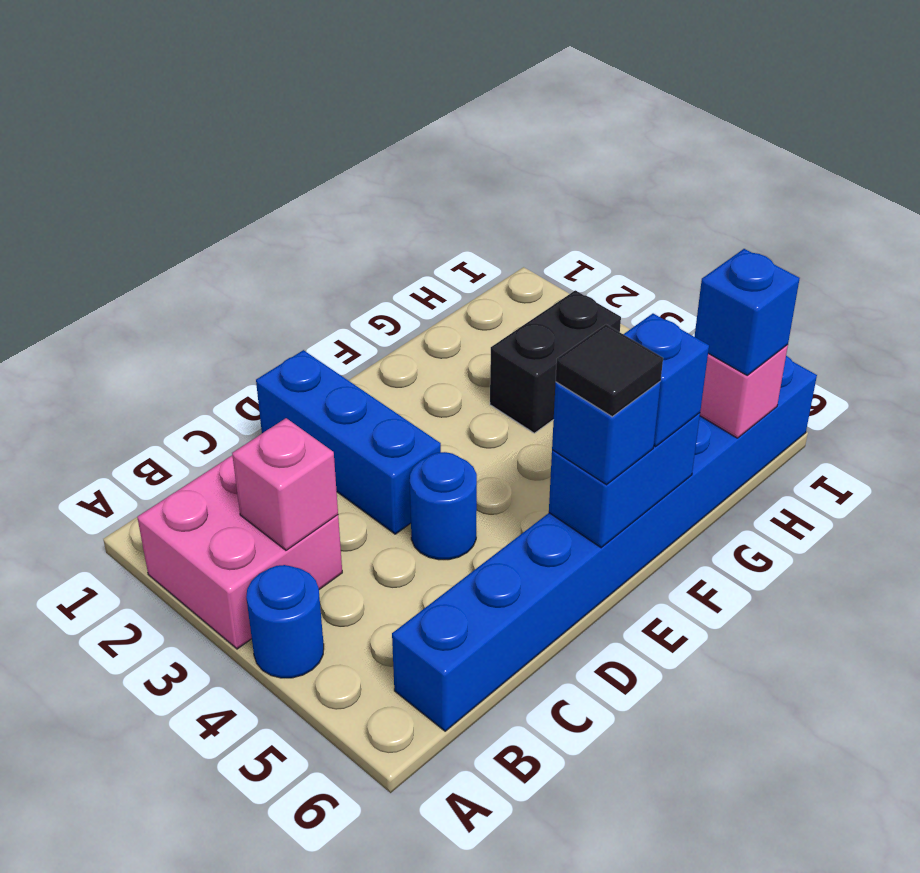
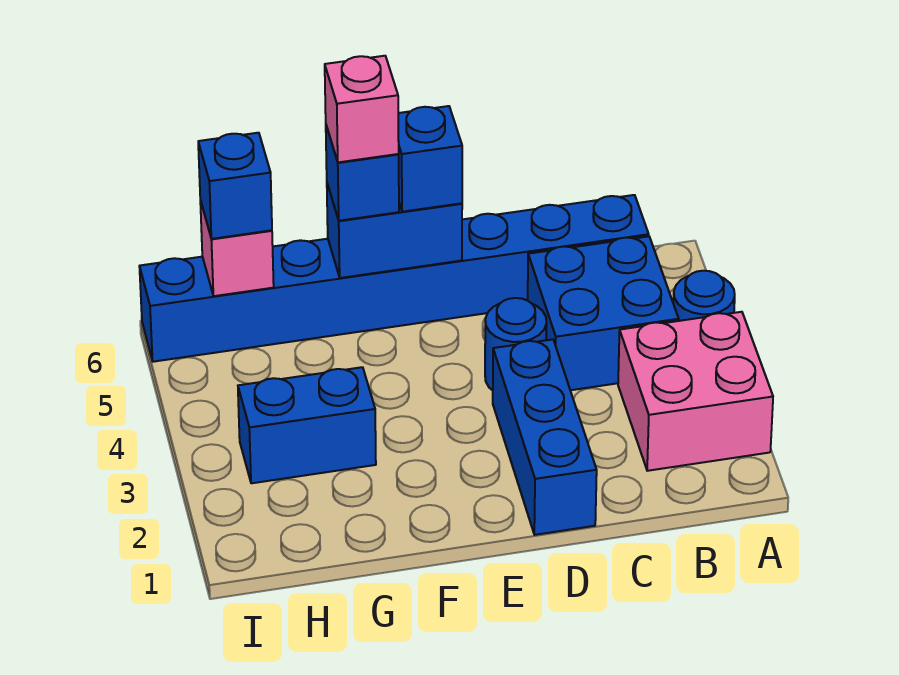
pink 1x1 brick [232,418,338,550] -> pink 1x1 brick moved to [325,56,399,162]
none -> blue 2x2 brick [528,236,679,390]
black 1x1 tile [556,325,663,417] -> none
black 1x2 brick [490,290,621,433] -> blue 1x2 brick [238,367,376,483]

